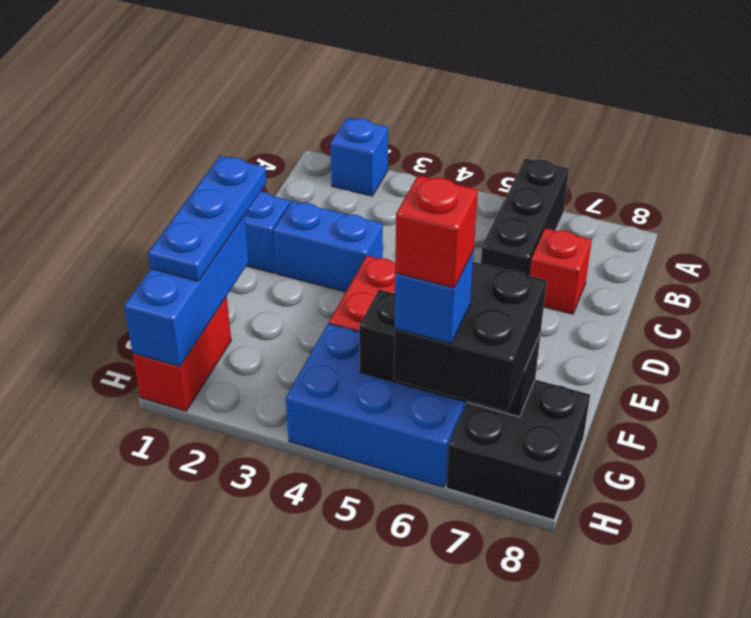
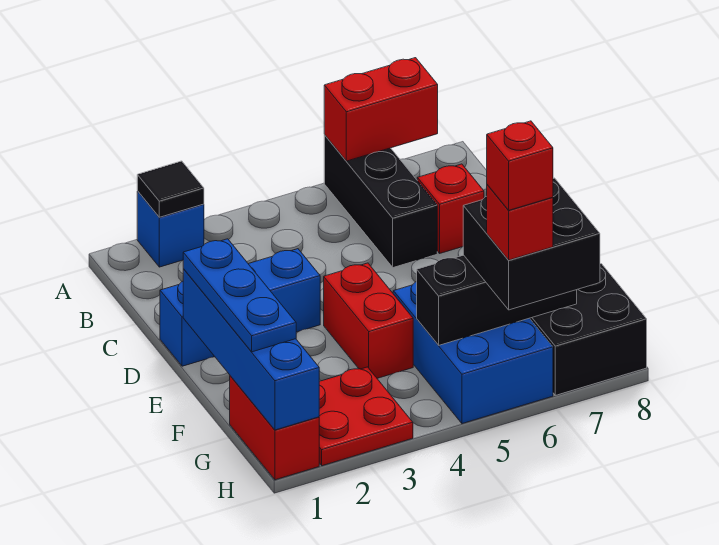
none -> black 1x1 tile [137,161,204,217]
none -> red 1x2 brick [324,58,438,161]
blue 1x3 brick [124,215,249,366] -> blue 1x4 brick [183,269,319,430]
none -> red 2x2 plate [319,367,413,466]
blue 2x3 brick [286,324,467,487] -> blue 2x3 brick turned to [393,282,553,424]
blue 1x1 brick [395,250,474,343] -> red 1x1 brick [487,185,553,260]

